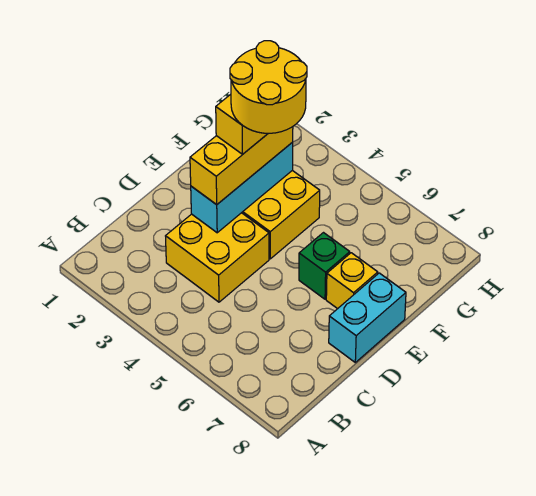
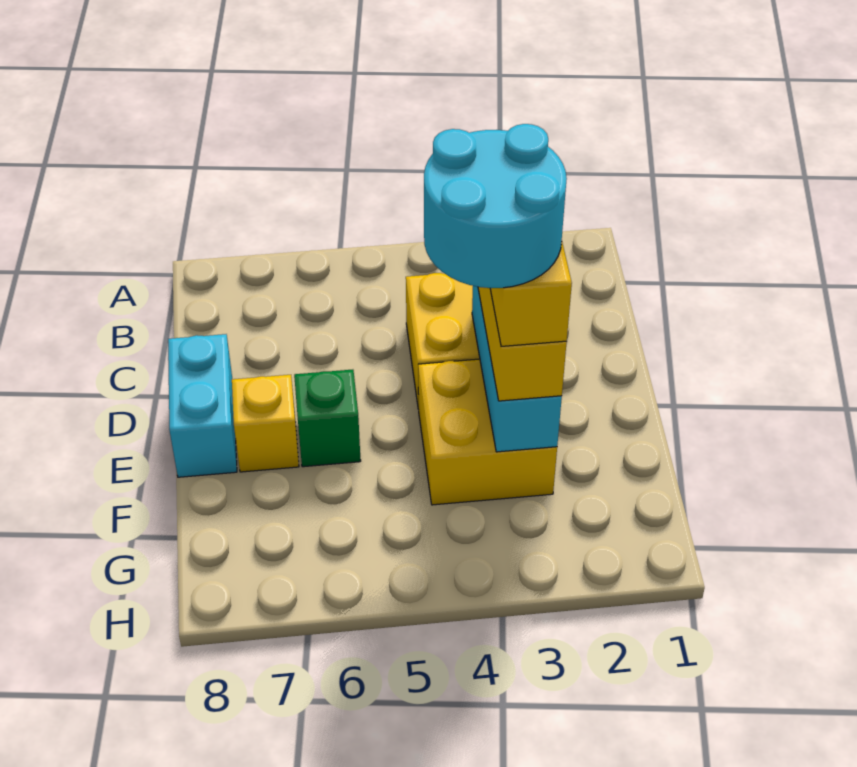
yellow 2x2 round brick [230,41,307,133] -> cyan 2x2 round brick [424,124,567,288]

